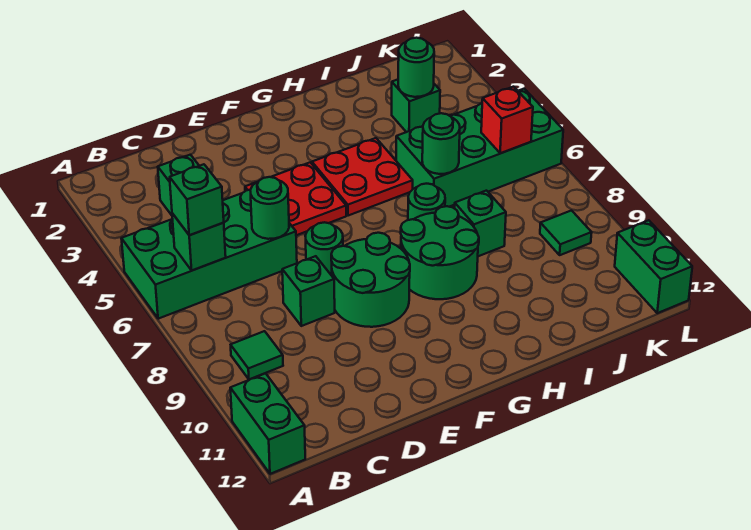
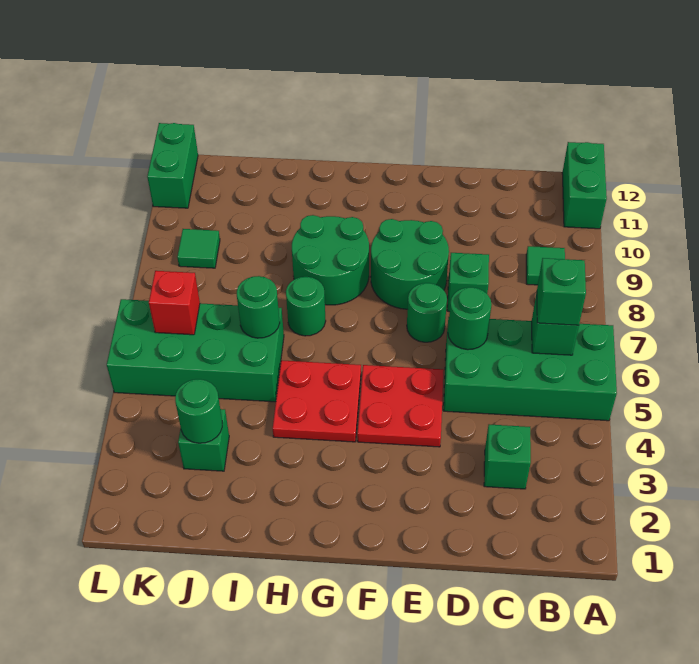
green 1x1 brick [455,191,506,256] -> none

